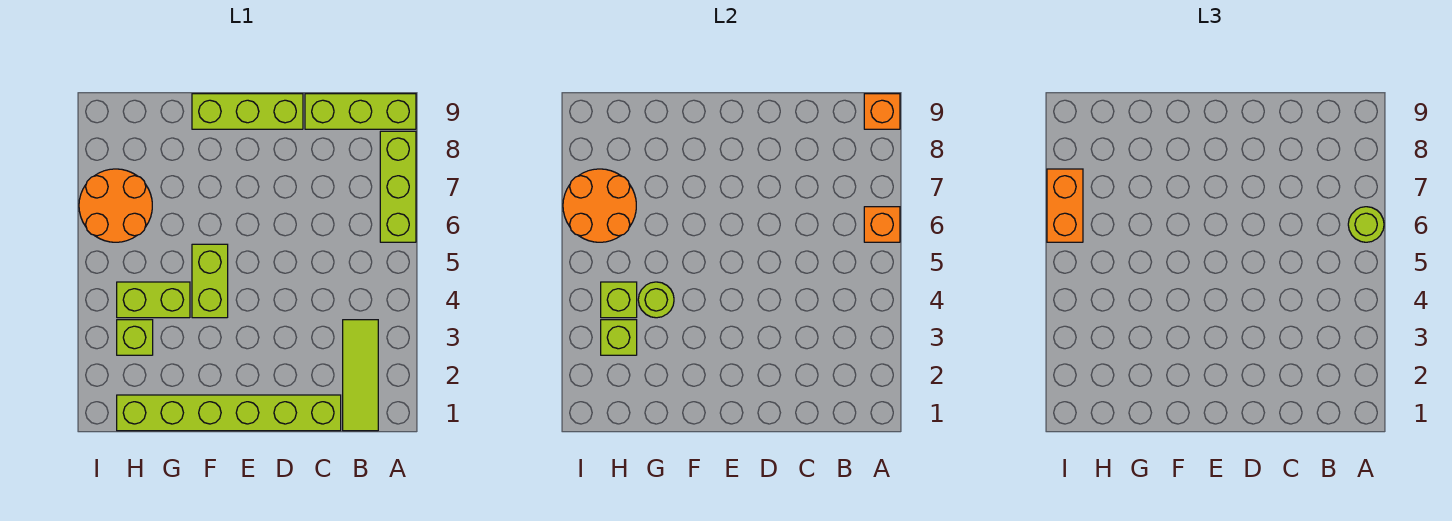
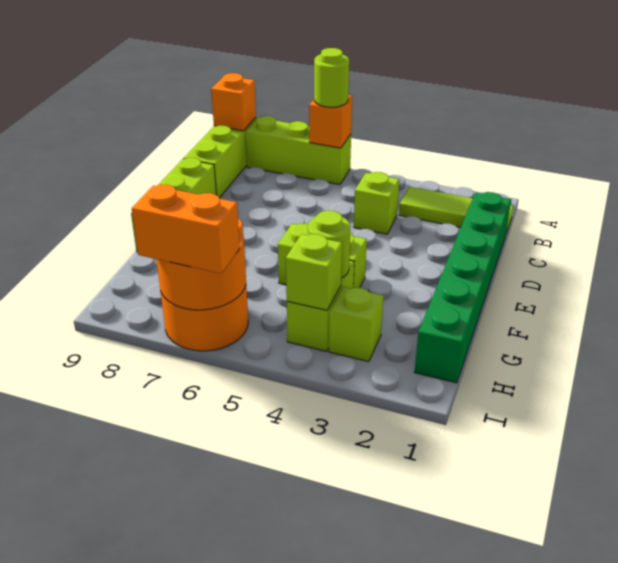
lime 1x6 brick [117,395,341,431] -> green 1x6 brick [415,192,511,383]
lime 1x1 brick [601,320,637,355] -> lime 1x1 brick moved to [354,172,399,234]

